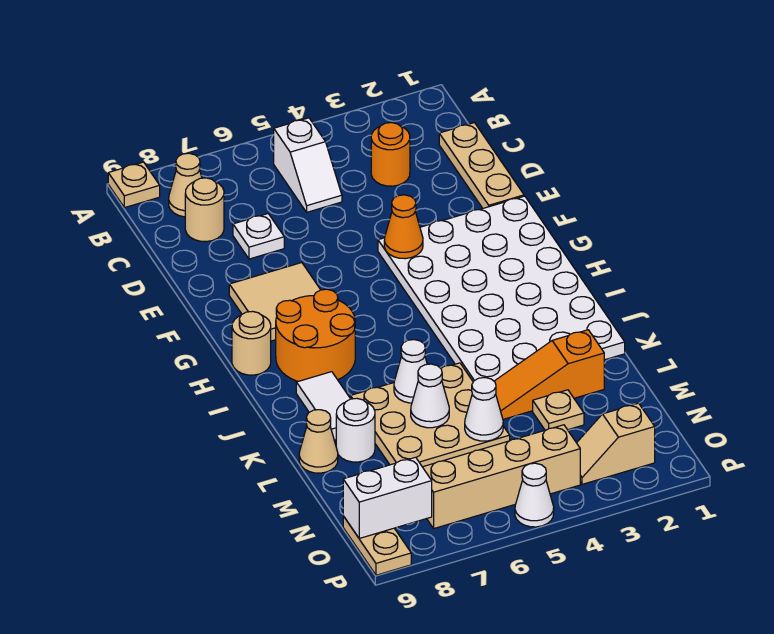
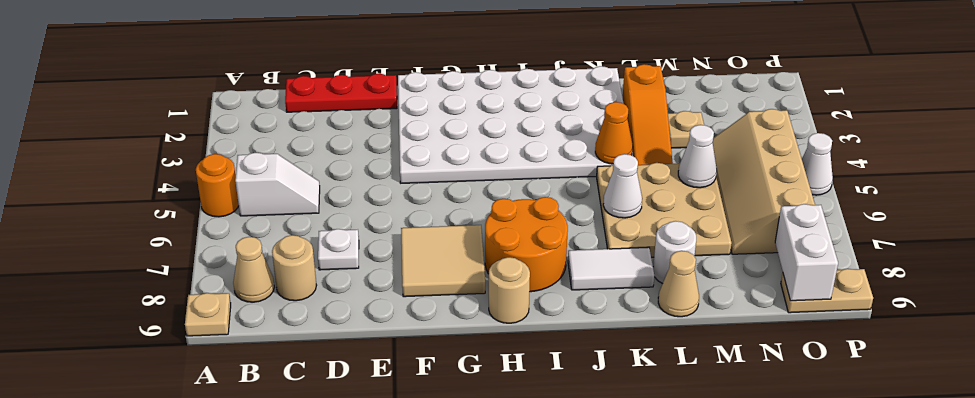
tan 1x3 plate [439,123,524,208] -> red 1x3 plate [285,74,397,112]
orange 1x1 round brick [371,123,410,186] -> orange 1x1 round brick moved to [196,154,239,217]
orange 1x1 cone [384,195,423,259] -> orange 1x1 cone moved to [595,102,633,164]
white 1x1 cone [411,364,449,428] -> none
tan 1x2 slope [577,403,655,484] -> none

